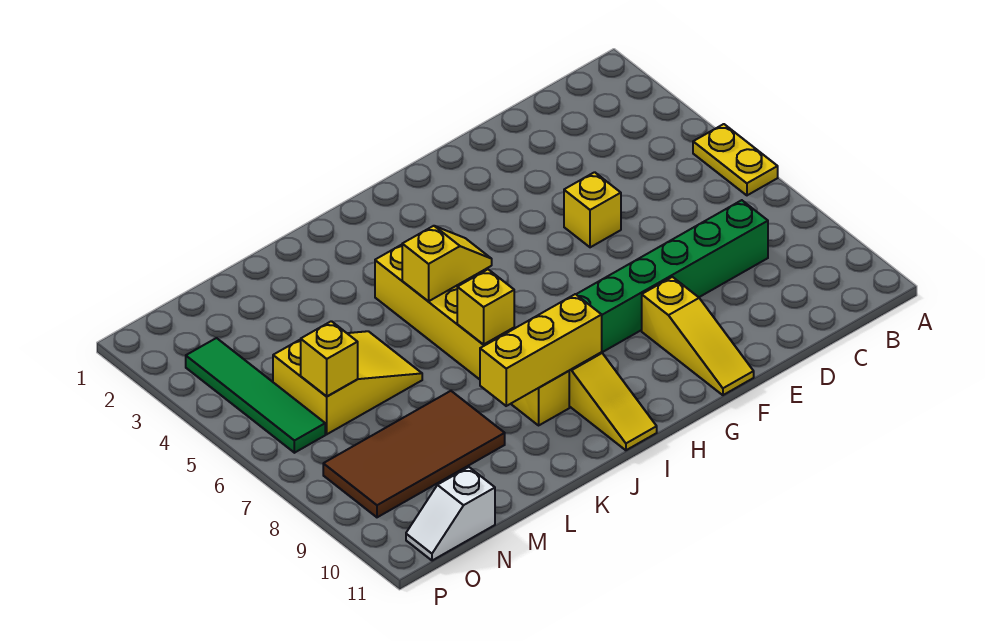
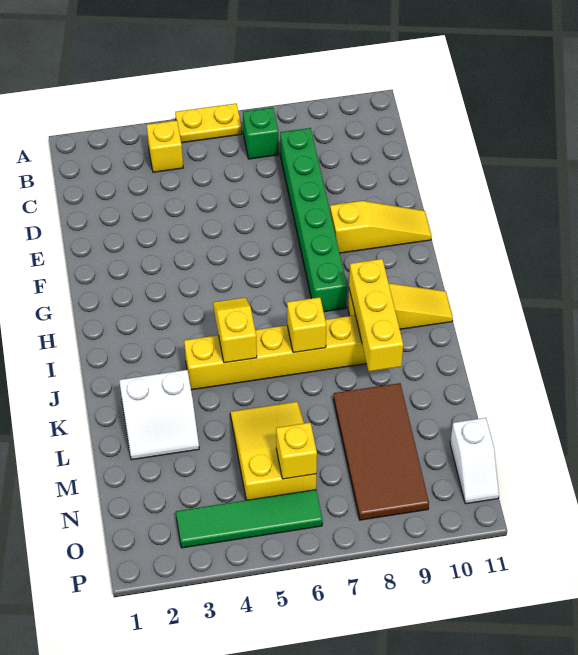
none -> green 1x1 brick [243,107,279,159]
yellow 1x1 brick [564,172,621,247] -> yellow 1x1 brick moved to [147,120,183,172]
none -> white 2x2 slope [119,370,199,460]

